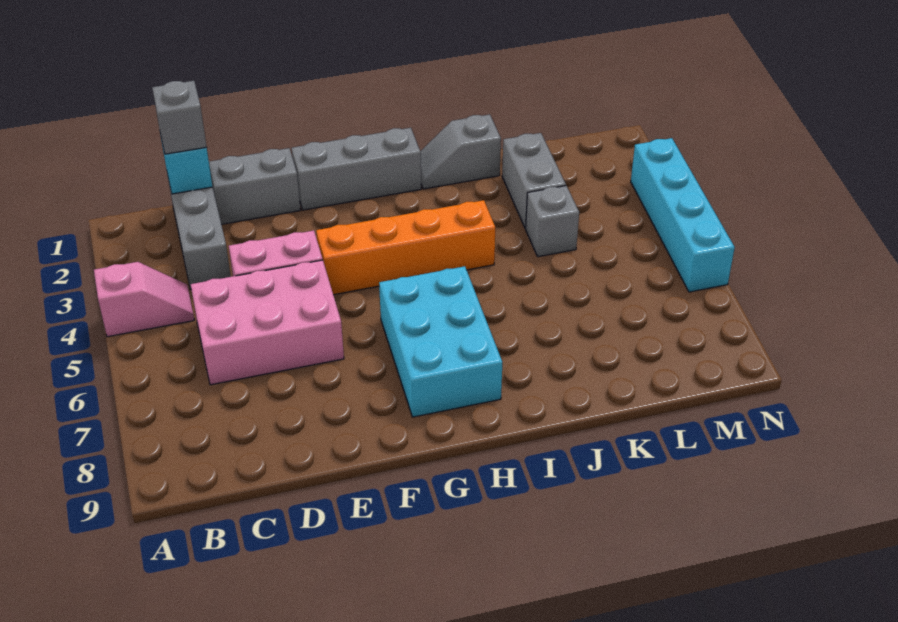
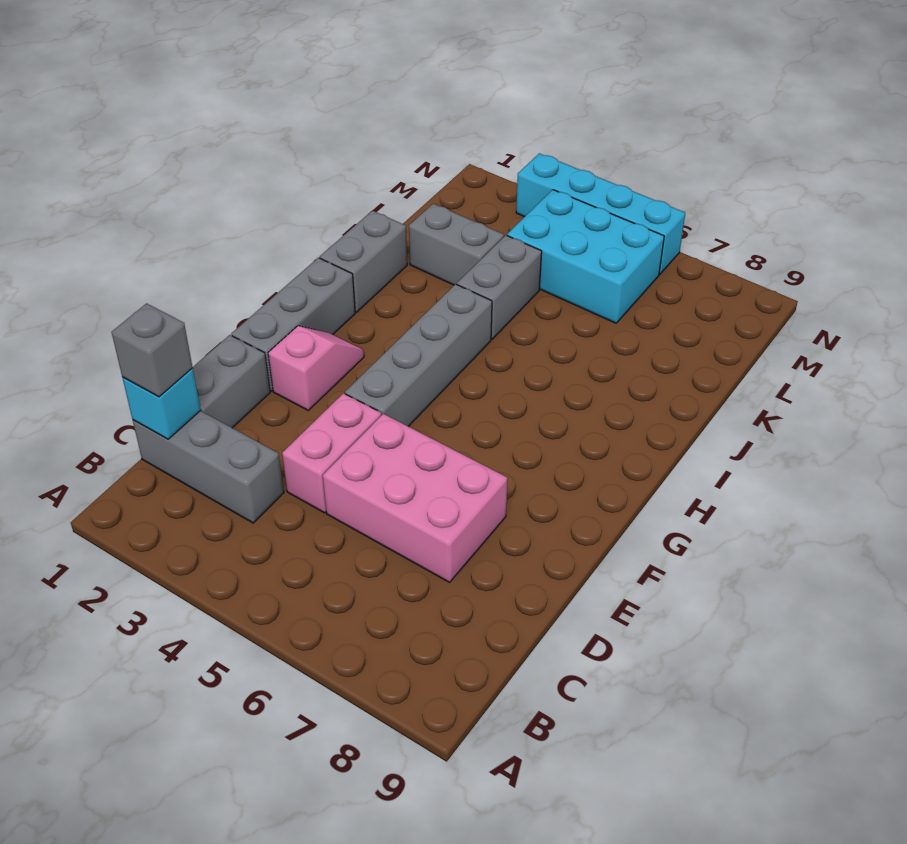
pink 1x2 slope [94,262,194,337] -> pink 1x2 slope moved to [268,326,364,410]
pink 2x3 brick [191,260,344,385] -> pink 2x3 brick turned to [323,414,507,582]
orange 1x4 brick [316,200,495,295] -> grey 1x4 brick [345,284,492,426]
cyan 2x3 brick [379,266,502,417] -> cyan 2x3 brick moved to [507,190,664,323]
grey 1x2 slope [420,114,501,189] -> grey 1x2 brick [320,211,407,312]
grey 1x1 brick [526,186,579,257] -> grey 1x2 brick [457,235,542,339]

